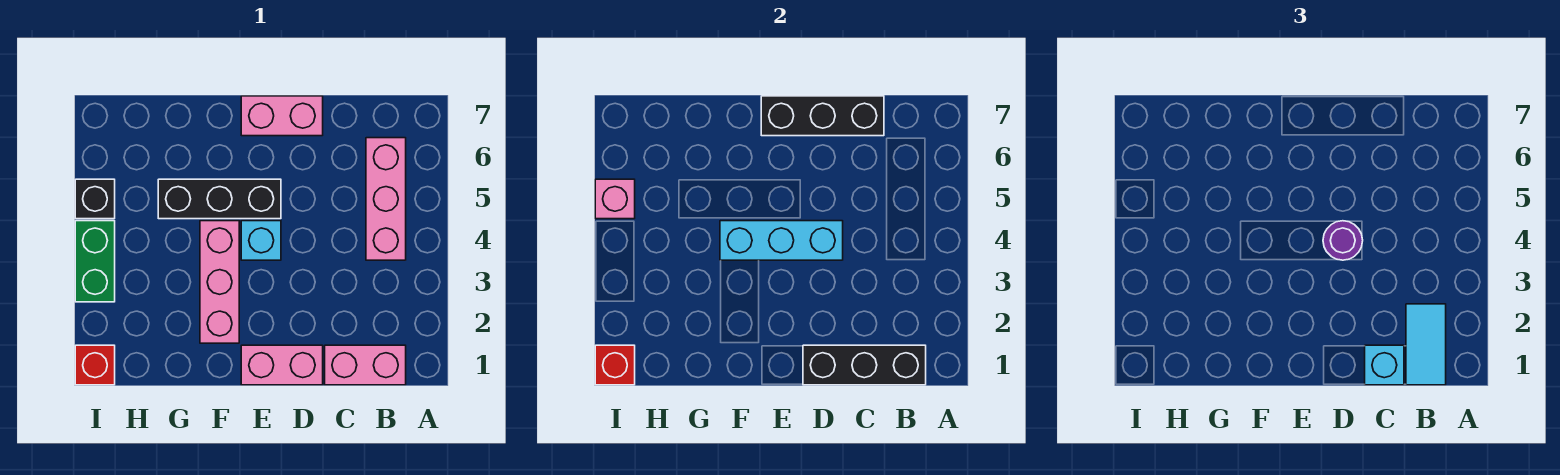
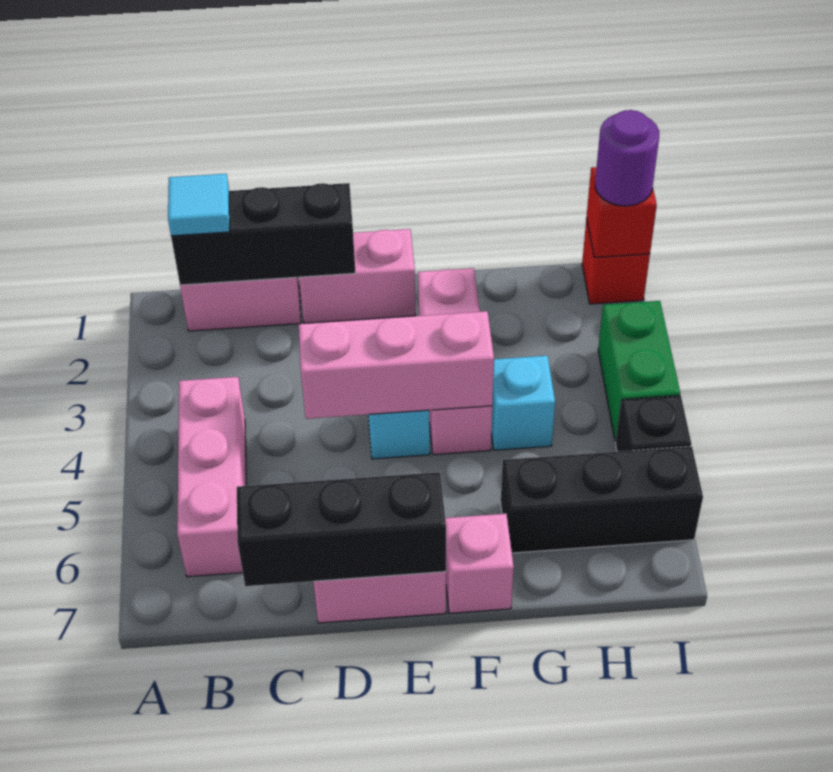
cyan 1x2 tile [1406,304,1446,385] -> cyan 1x1 tile [168,174,230,236]
cyan 1x1 brick [1365,345,1404,385] -> cyan 1x1 brick moved to [491,356,555,450]
cyan 1x3 brick [720,221,843,260] -> pink 1x3 brick [299,311,494,419]
purple 1x1 round brick [1323,221,1363,260] -> purple 1x1 round brick moved to [595,110,659,206]
black 1x3 brick [158,179,281,219] -> black 1x3 brick moved to [501,446,703,553]
pink 1x1 brick [595,179,635,219] -> pink 1x1 brick moved to [445,514,514,613]

